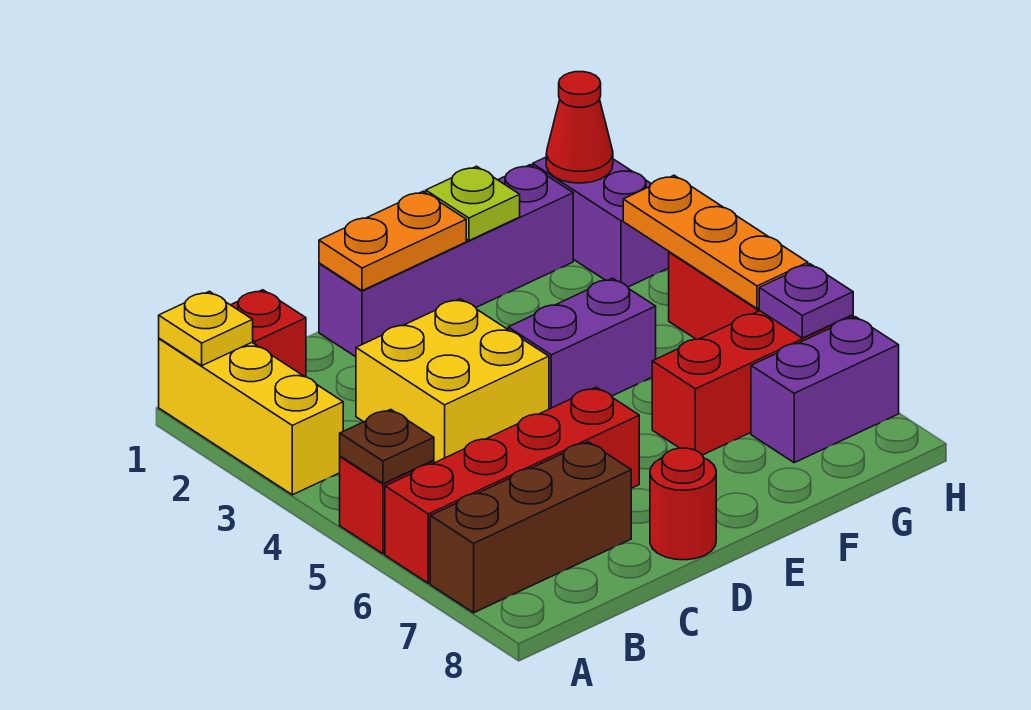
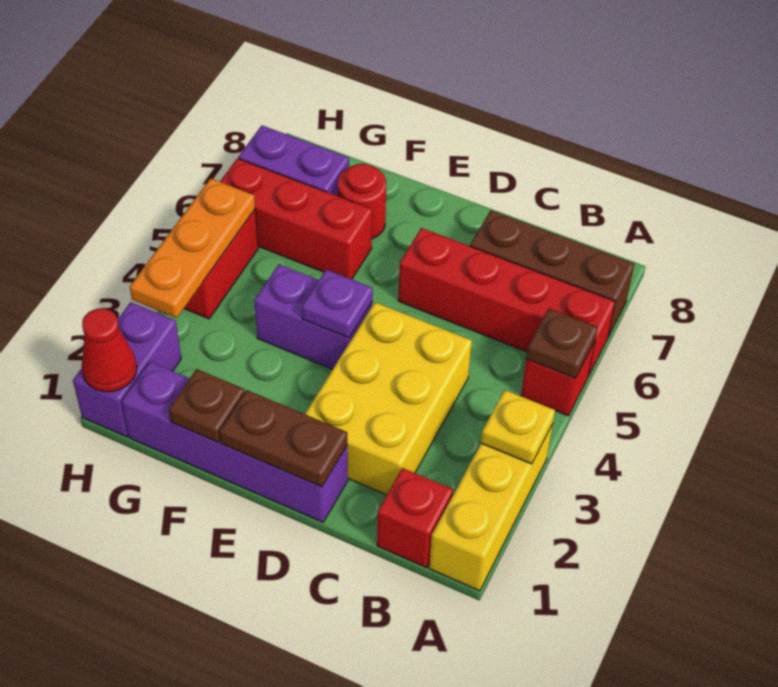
yellow 1x1 plate [159,291,253,366] -> yellow 1x1 plate moved to [481,390,555,464]
yellow 2x2 brick [356,299,549,463] -> yellow 2x3 brick [305,302,472,495]
orange 1x2 plate [319,191,466,291] -> brown 1x2 plate [220,390,347,487]
red 1x1 round brick [650,448,716,560] -> red 1x1 round brick moved to [338,164,386,239]
lime 1x1 plate [426,166,520,241] -> brown 1x1 plate [169,369,245,442]
purple 1x1 plate [759,264,853,338] -> purple 1x1 plate moved to [302,270,373,338]

